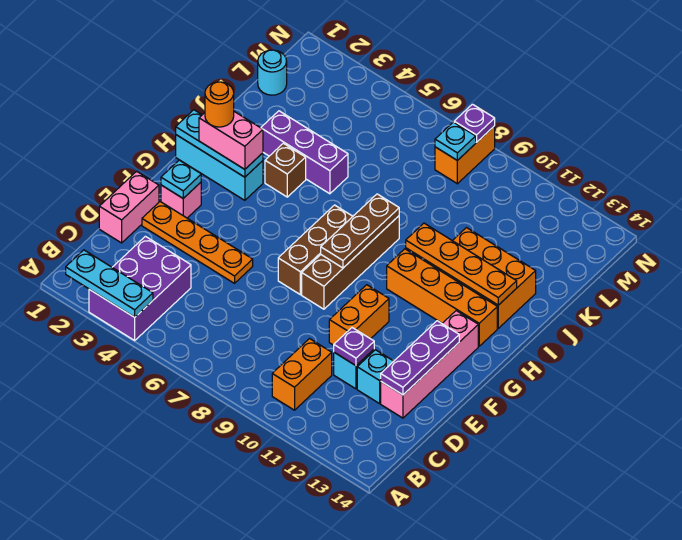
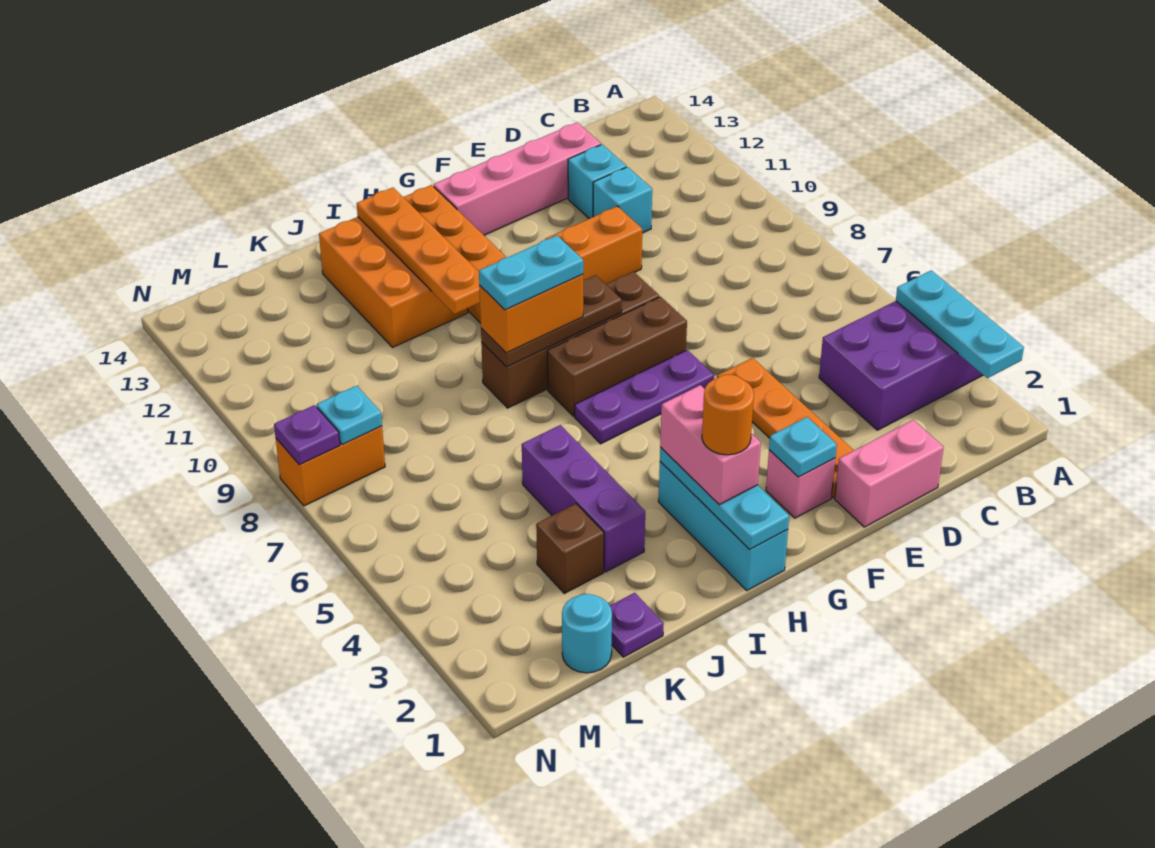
orange 1x2 brick [272,339,332,410] -> orange 1x2 brick moved to [479,274,583,353]
purple 1x1 plate [334,328,374,366] -> purple 1x1 plate moved to [610,593,664,657]
purple 1x3 plate [381,321,459,395] -> purple 1x3 plate moved to [575,350,714,444]
none -> cyan 1x2 plate [479,236,583,310]
brown 1x1 brick [265,143,306,197] -> brown 1x1 brick moved to [536,504,604,593]

